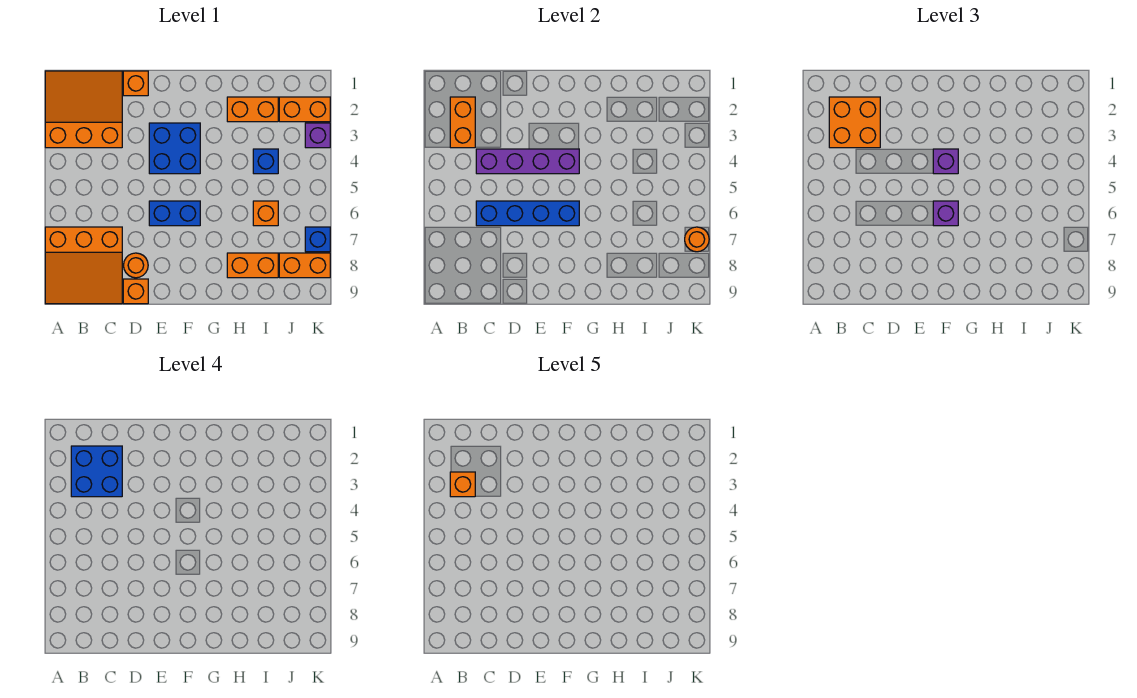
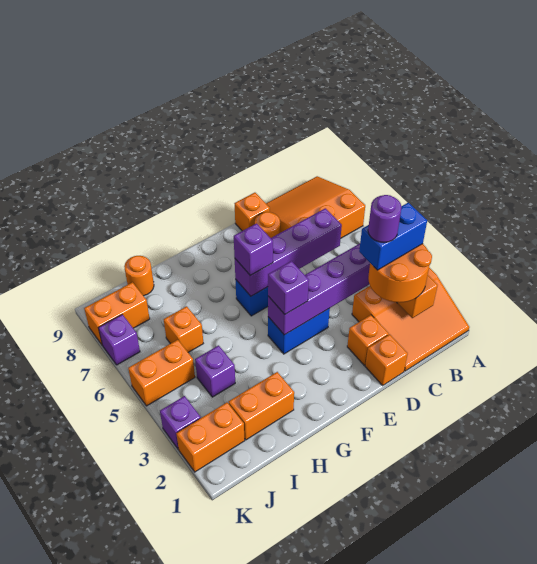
orange 2x2 brick [829,97,880,148] -> orange 2x2 round brick [368,244,432,303]
blue 2x2 brick [71,446,122,497] -> blue 1x2 brick [359,203,427,270]
orange 1x1 brick [450,472,475,497] -> orange 1x1 brick moved to [347,315,389,365]
none -> purple 1x1 round brick [368,195,402,243]
blue 1x4 brick [476,201,579,226] -> purple 1x4 brick [235,208,342,296]
blue 2x2 brick [149,123,200,174] -> blue 1x2 brick [268,308,330,354]
orange 1x2 brick [227,253,278,278] -> orange 1x2 brick moved to [128,340,195,406]
blue 1x1 brick [253,149,278,174] -> purple 1x1 brick [195,345,235,397]
blue 1x1 brick [305,227,330,252] -> purple 1x1 brick [98,314,140,365]
orange 1x1 round brick [685,227,709,252] -> orange 1x1 round brick moved to [124,256,154,296]

